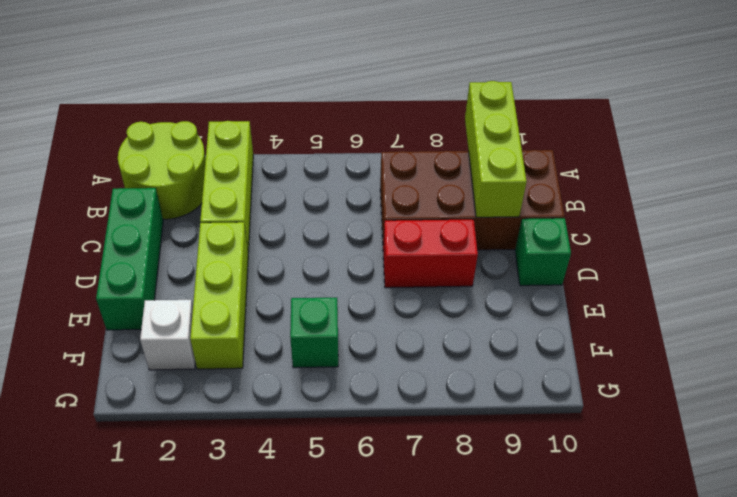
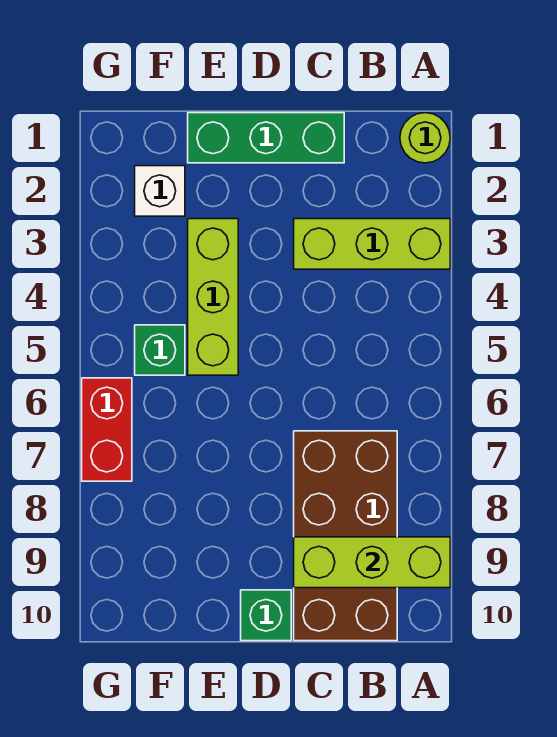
lime 2x2 round brick [118,121,206,219] -> lime 1x1 round brick [400,113,450,163]
lime 1x3 brick [190,222,248,369] -> lime 1x3 brick turned to [188,219,238,375]
red 1x2 brick [383,219,478,288] -> red 1x2 brick moved to [82,378,132,481]

